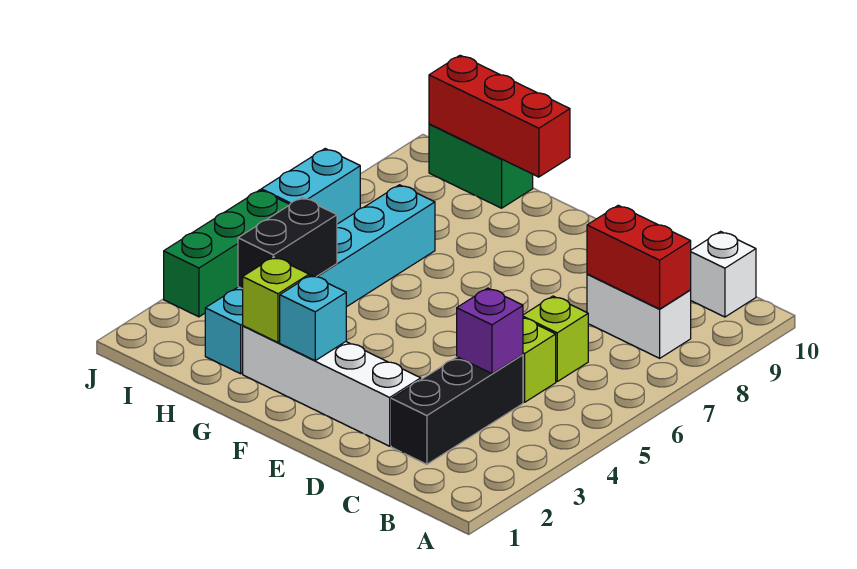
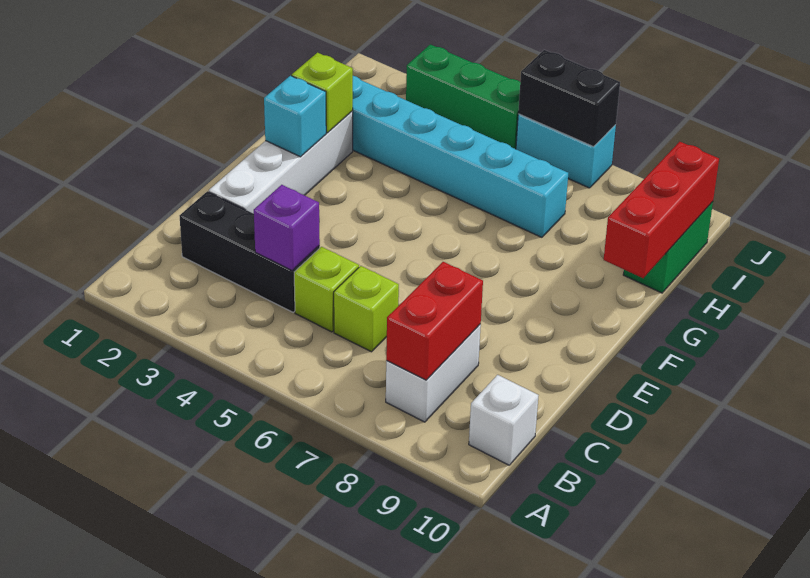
black 1x2 brick [238,197,337,289] -> black 1x2 brick moved to [518,50,620,147]

